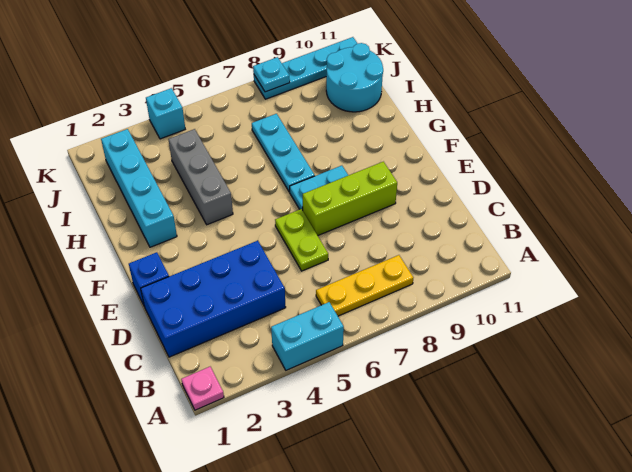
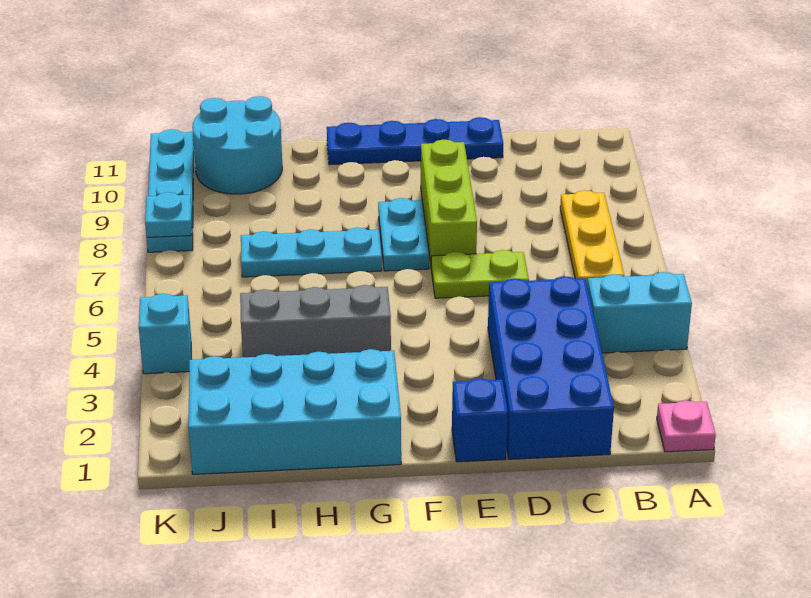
cyan 1x2 brick [271,302,344,370] -> cyan 1x2 brick turned to [587,272,692,353]
none -> blue 1x4 plate [327,117,503,165]
cyan 1x4 brick [101,129,177,247] -> cyan 2x4 brick [188,349,401,474]

